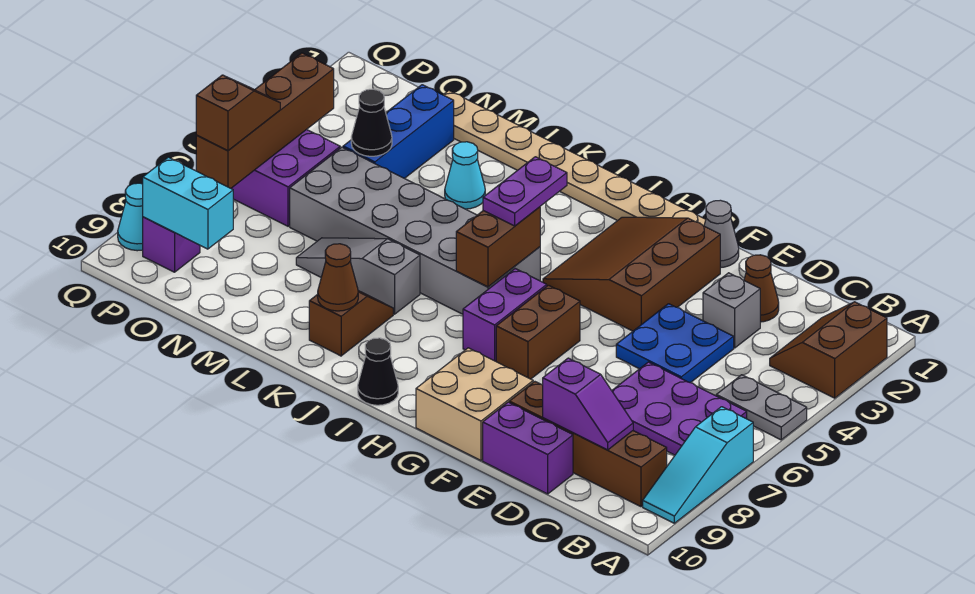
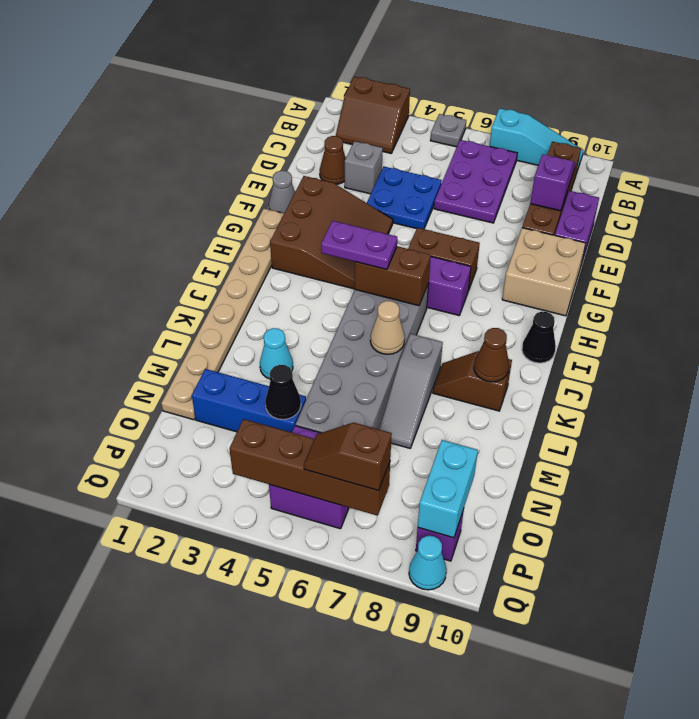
grey 1x2 plate [716,375,807,440] -> grey 1x1 plate [430,114,466,147]
brown 3x3 slope [543,217,720,331] -> brown 3x3 slope turned to [270,176,393,289]
none -> tan 1x1 cone [370,301,405,354]

